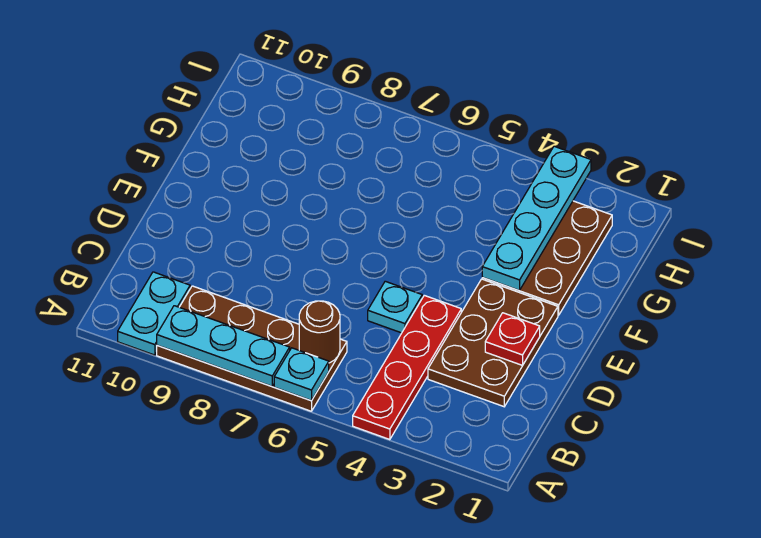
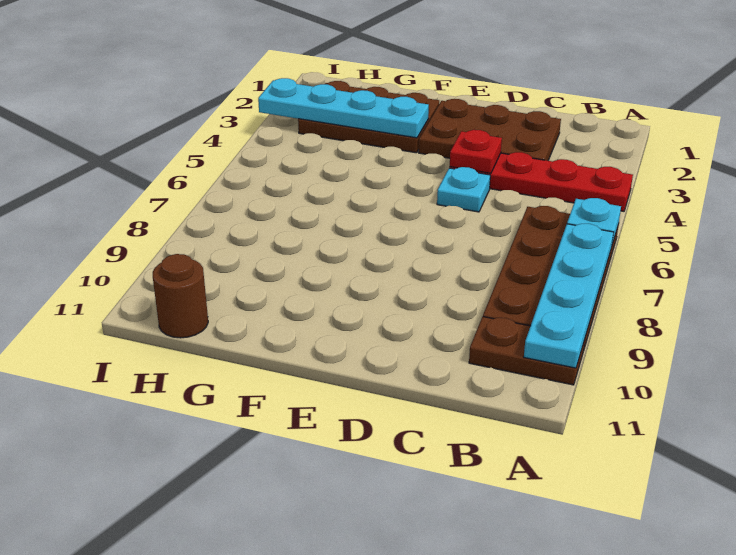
cyan 1x3 plate [157,306,290,386] -> cyan 1x4 plate [524,224,614,368]
cyan 1x2 plate [118,272,190,355] -> brown 1x2 plate [469,317,585,385]
brown 1x1 round brick [299,301,340,363] -> brown 1x1 round brick moved to [153,254,208,338]
red 1x1 plate [485,313,540,365] -> red 1x1 plate moved to [450,130,502,173]

